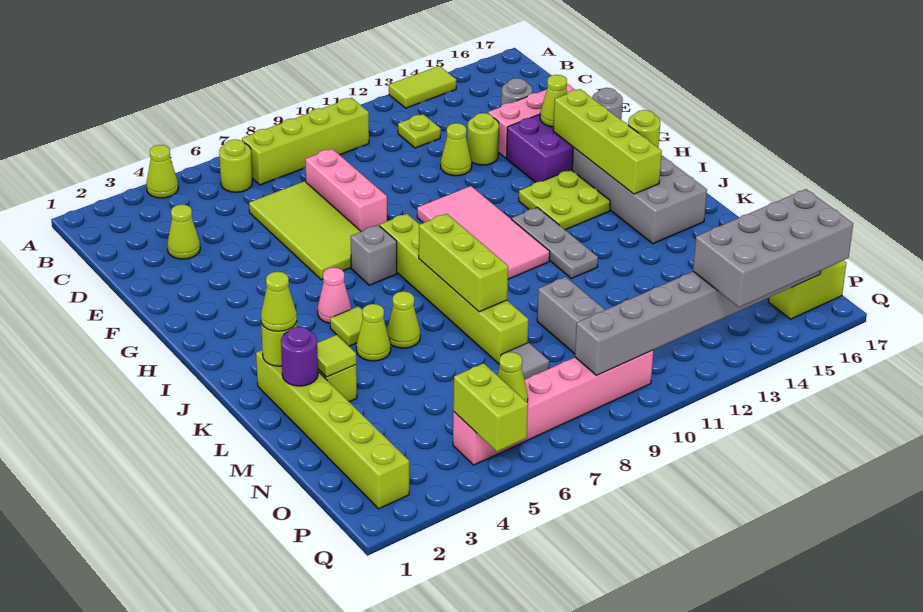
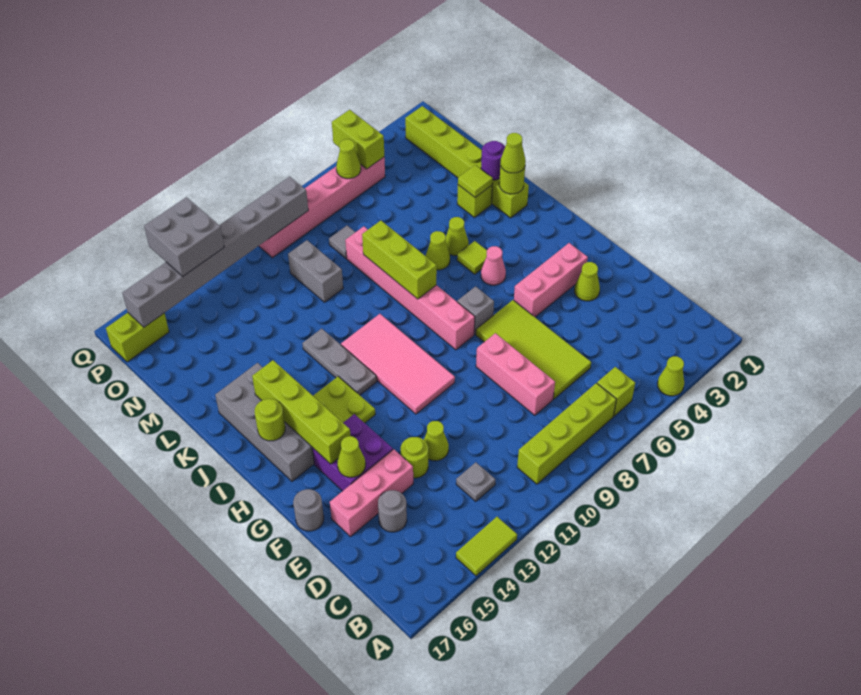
lime 1x1 round brick [219,139,252,192] -> lime 1x1 brick [597,367,635,416]
lime 1x1 plate [398,114,441,148] -> grey 1x1 plate [456,462,495,501]
lime 1x1 cone [167,204,200,259] -> lime 1x1 cone moved to [574,262,600,301]
none -> pink 1x3 brick [514,243,588,317]
lime 1x6 brick [380,214,528,364] -> pink 1x6 brick [345,226,475,350]
grey 2x4 brick [693,189,853,307] -> grey 2x2 brick [144,197,224,277]

